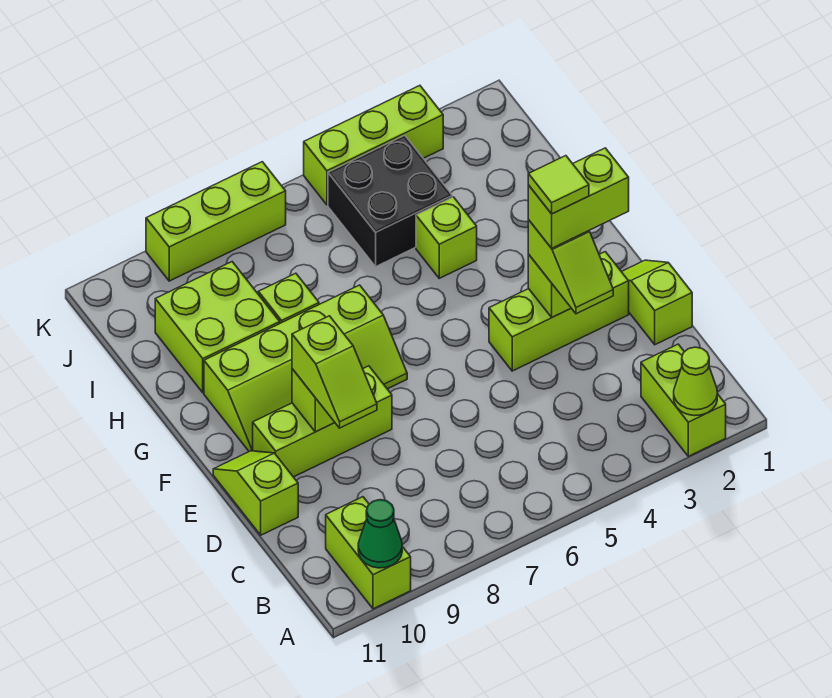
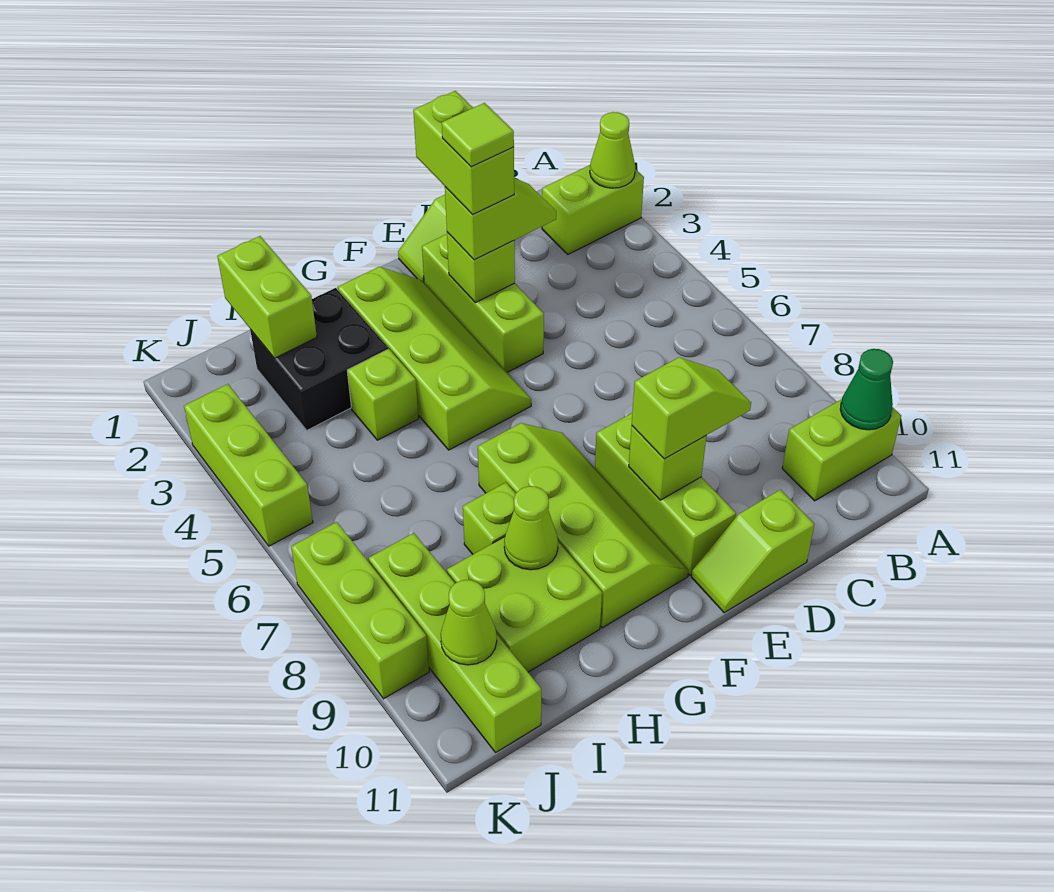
none -> lime 2x4 slope [338,267,531,450]
none -> lime 1x1 cone [504,486,558,570]
none -> lime 1x2 brick [217,236,317,358]
black 2x2 brick [328,135,452,266] -> black 2x2 brick moved to [250,288,388,430]
none -> lime 1x4 brick [369,533,541,753]
none -> lime 1x1 cone [441,580,497,665]

